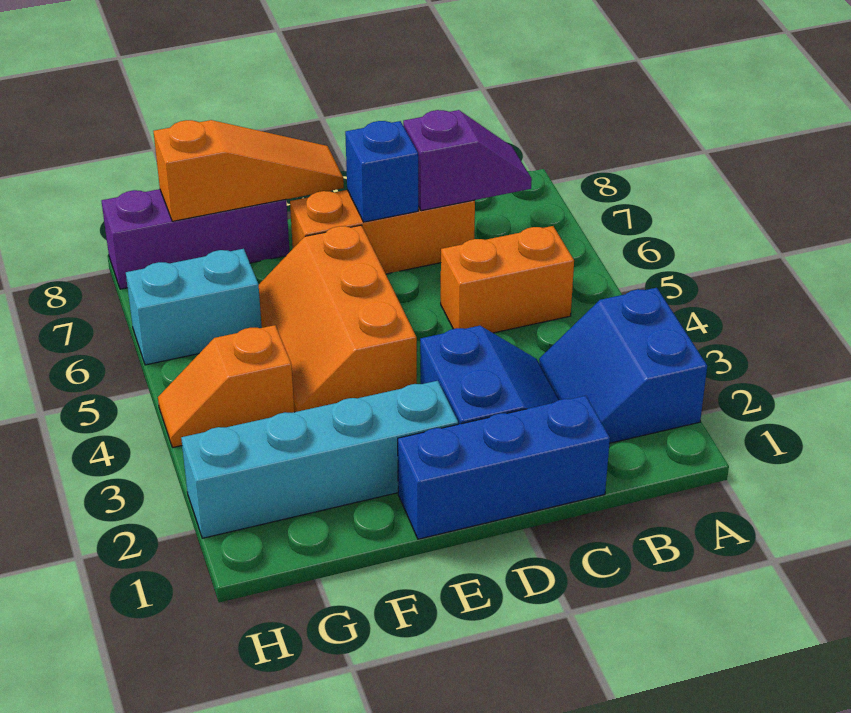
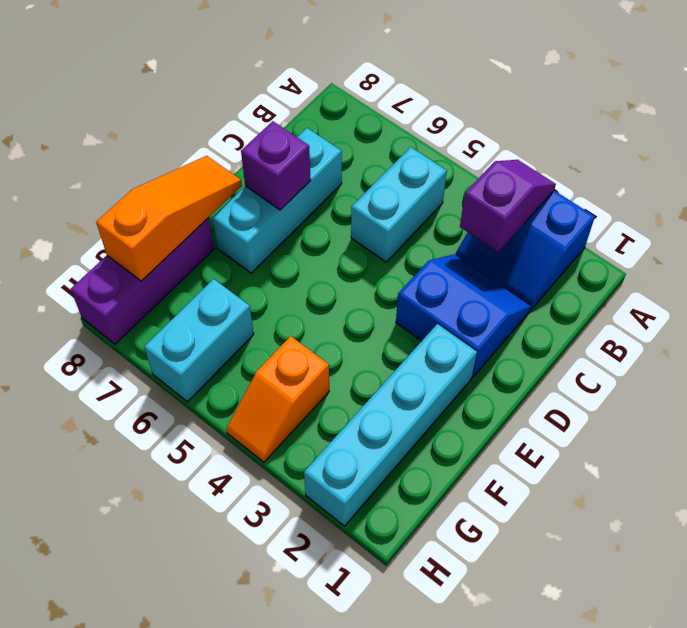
orange 1x2 brick [441,226,574,333] -> cyan 1x2 brick [351,147,447,262]
purple 1x2 slope [403,110,532,211] -> purple 1x2 slope moved to [460,160,556,252]
blue 1x3 brick [398,396,610,539] -> none
orange 1x3 brick [290,190,475,274] -> cyan 1x3 brick [212,128,342,273]
blue 1x1 brick [345,121,418,222] -> purple 1x1 brick [241,121,311,210]
orange 2x3 slope [259,225,417,412] -> none

